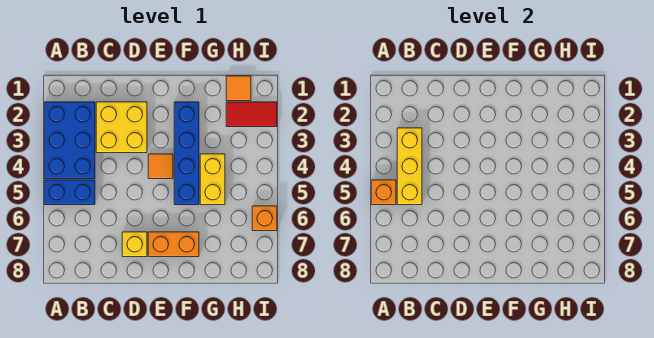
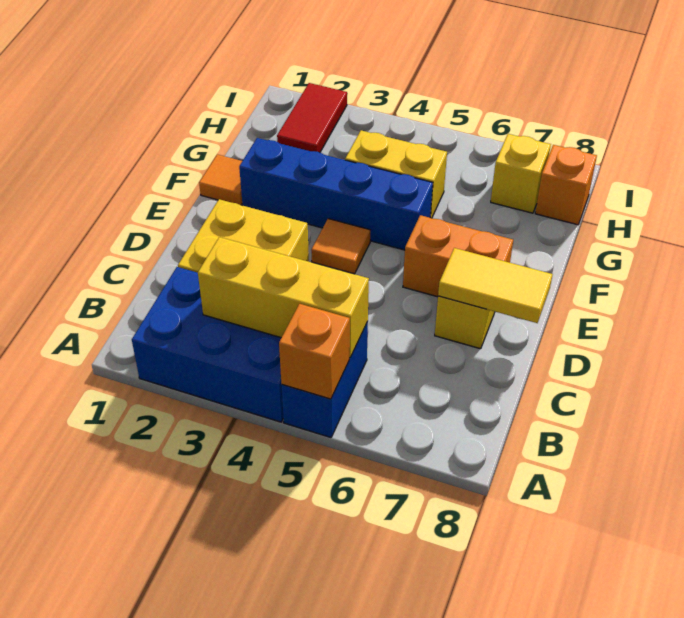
none -> yellow 1x2 tile [438,248,553,323]
orange 1x2 brick [148,232,199,257] -> orange 1x2 brick turned to [403,215,513,297]
orange 1x1 tile [226,76,251,101] -> orange 1x1 tile moved to [199,155,242,205]
none -> yellow 1x1 brick [491,134,551,213]
orange 1x1 brick [252,206,277,231] -> orange 1x1 brick moved to [535,145,597,225]

